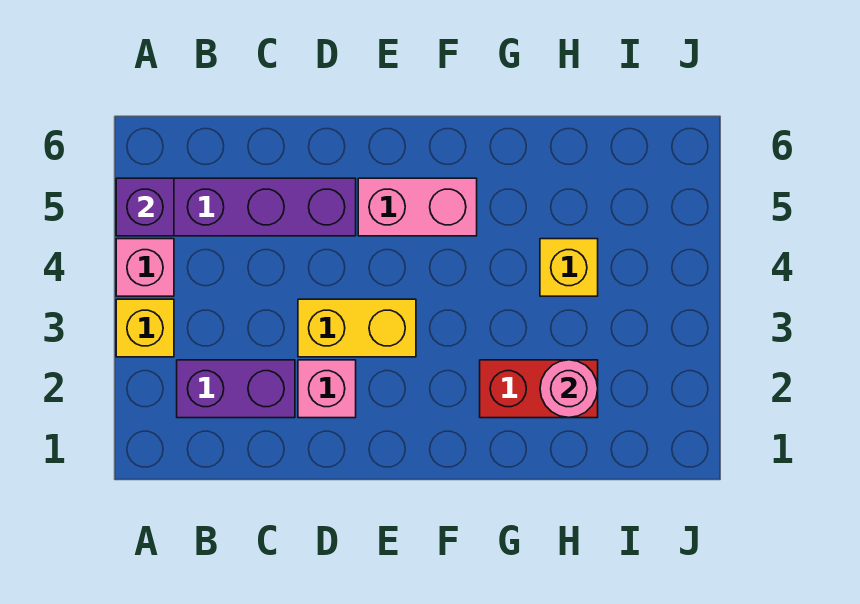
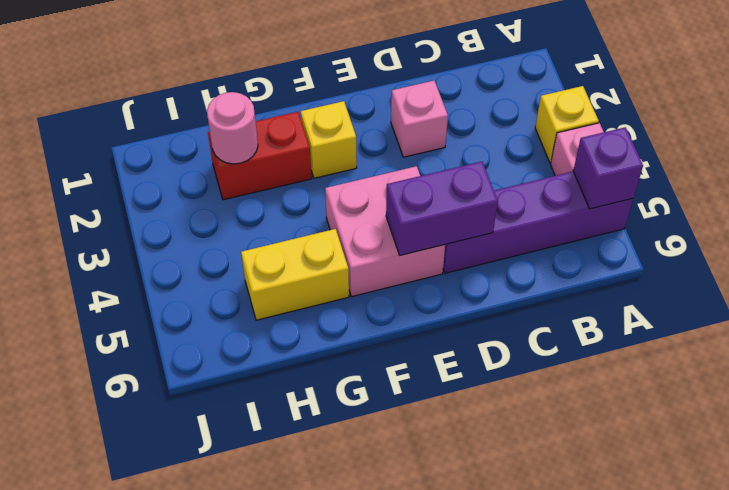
purple 1x2 brick [177,360,295,418] -> purple 1x2 brick moved to [386,162,498,255]
yellow 1x2 brick [298,299,416,357] -> yellow 1x2 brick moved to [241,229,349,320]
pink 1x2 brick [358,178,477,236] -> pink 2x2 brick [325,166,445,297]
yellow 1x1 brick [540,239,598,296] -> yellow 1x1 brick moved to [301,101,357,178]

